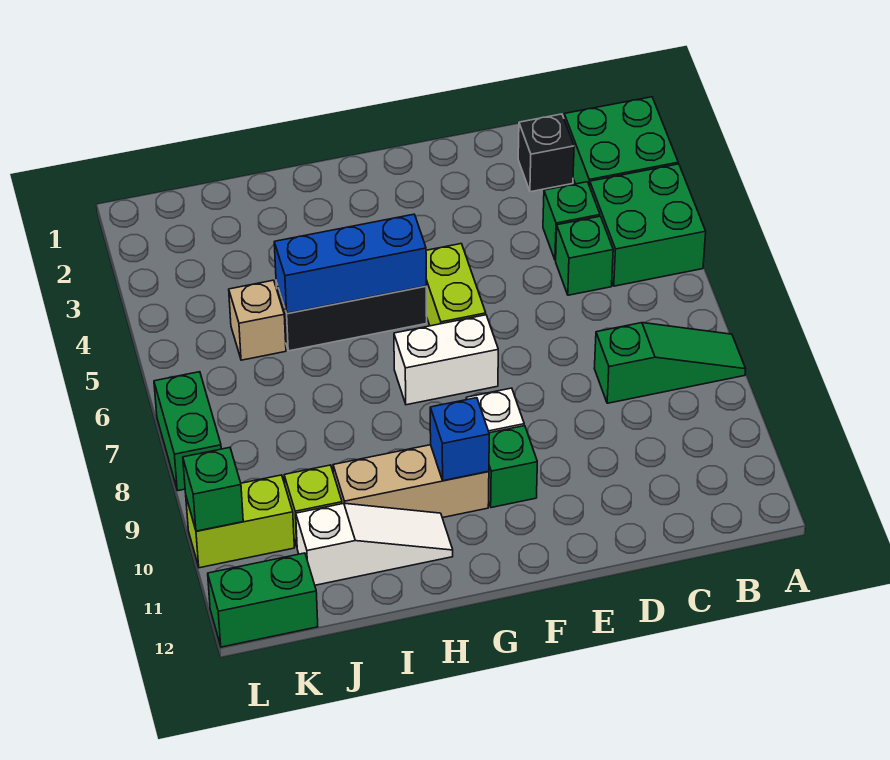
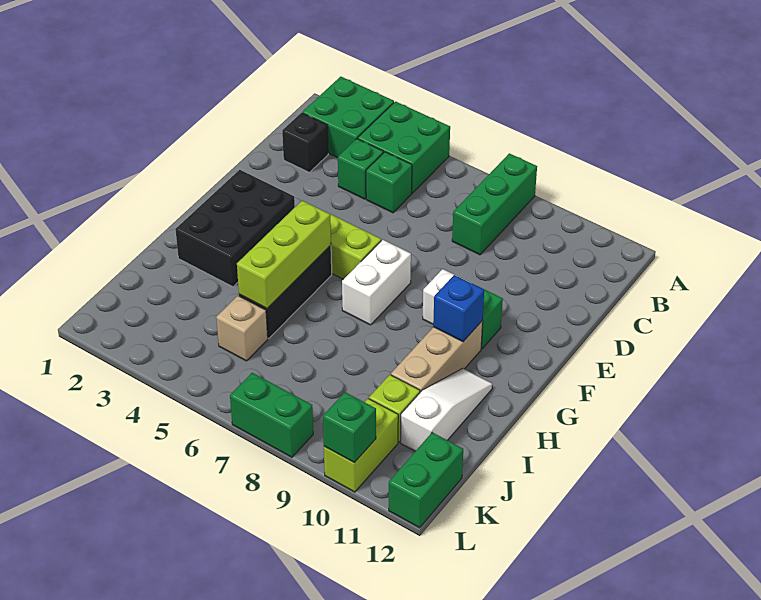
green 1x3 slope [594,323,746,403] -> green 1x3 brick [452,153,537,255]
none -> black 2x3 brick [175,170,295,287]
blue 1x3 brick [274,214,426,313] -> lime 1x3 brick [237,201,331,309]

